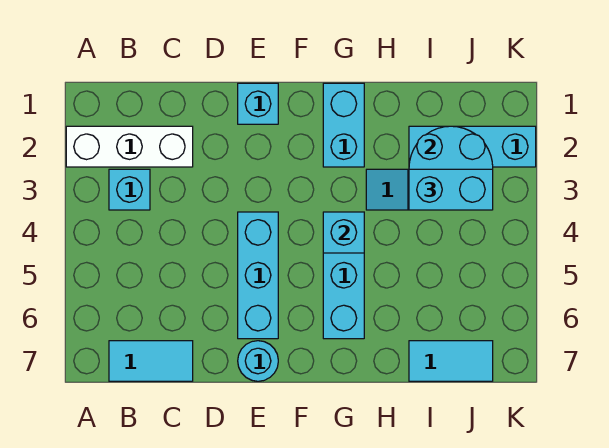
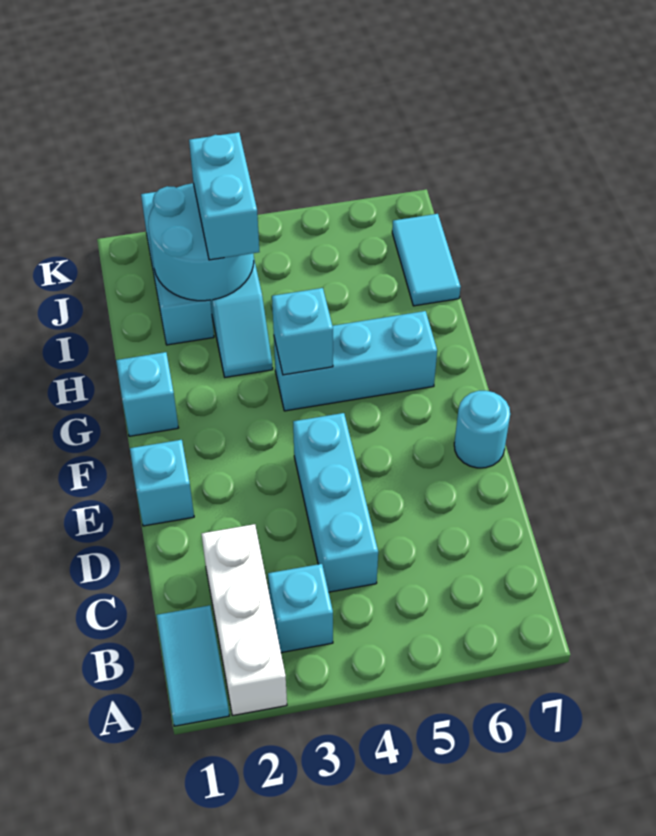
cyan 1x2 tile [109,341,193,381] -> cyan 1x2 tile moved to [157,605,229,726]
cyan 1x3 brick [238,212,278,339] -> cyan 1x3 brick turned to [293,413,378,592]
cyan 1x2 brick [323,83,364,167] -> cyan 1x1 brick [116,352,178,436]

